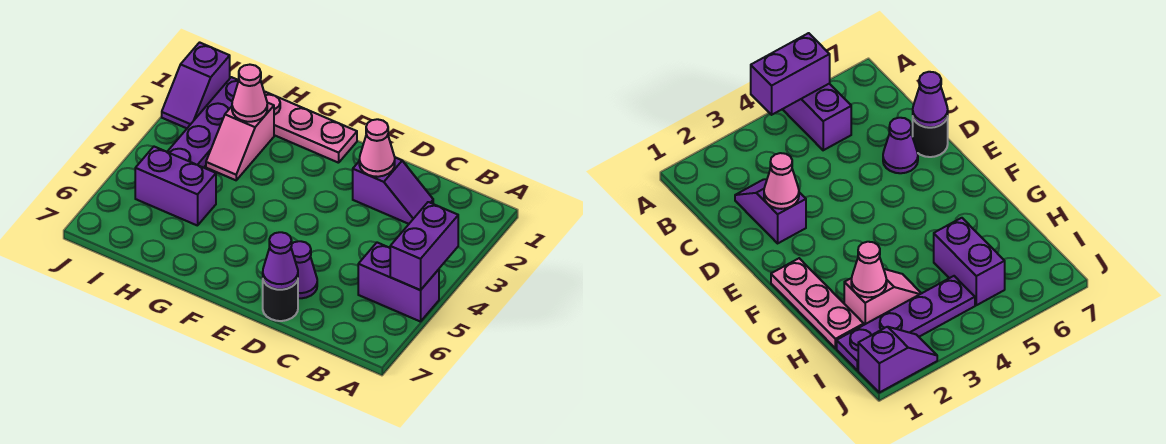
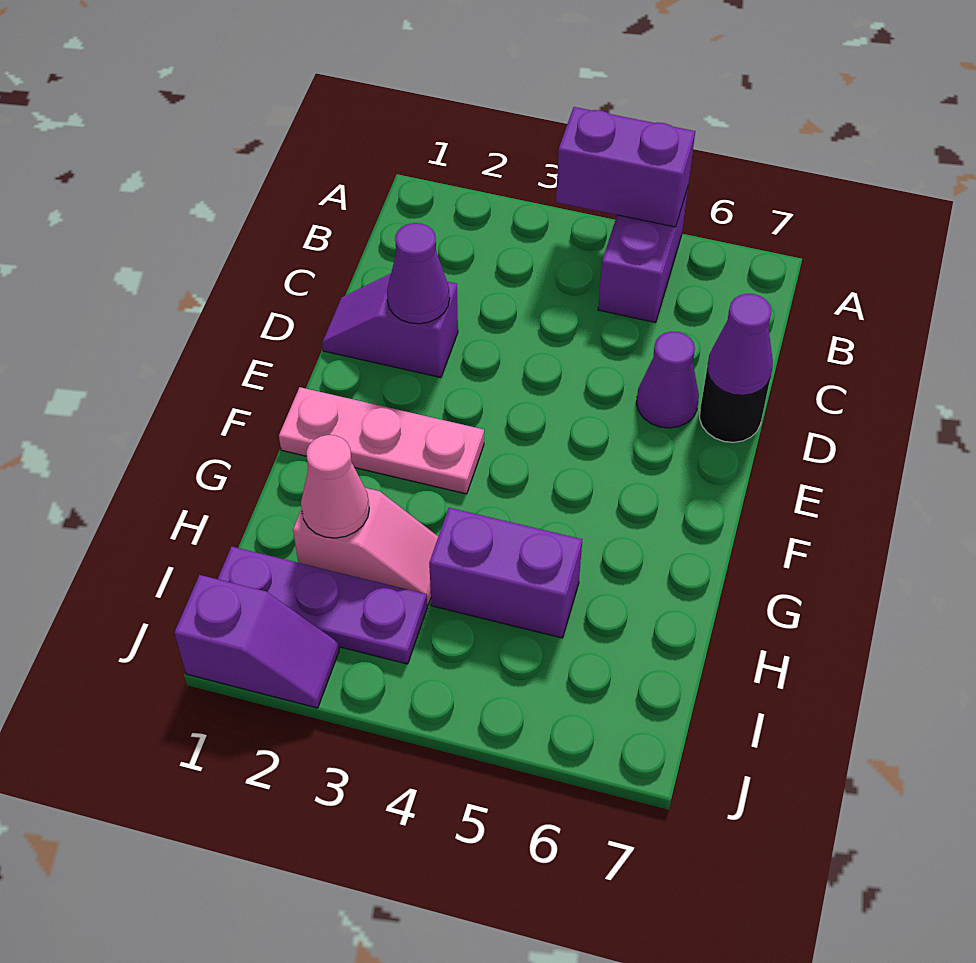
purple 1x2 slope [353,157,433,224] -> purple 1x2 slope turned to [322,274,458,378]
pink 1x1 cone [359,119,395,177] -> purple 1x1 cone [387,223,450,324]
pink 1x3 plate [264,91,357,163] -> pink 1x3 plate turned to [279,387,484,494]
purple 1x2 brick [135,147,216,226] -> purple 1x2 brick turned to [429,508,582,638]
purple 1x4 plate [167,77,239,168] -> purple 1x3 plate [218,547,427,664]

